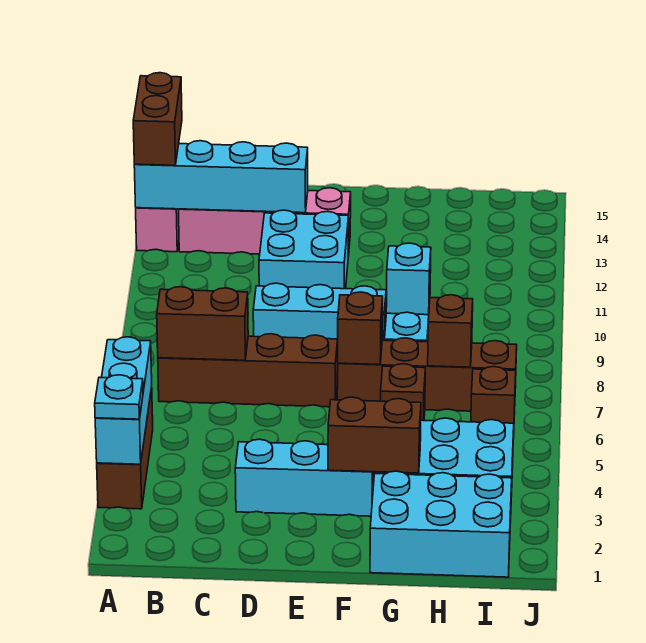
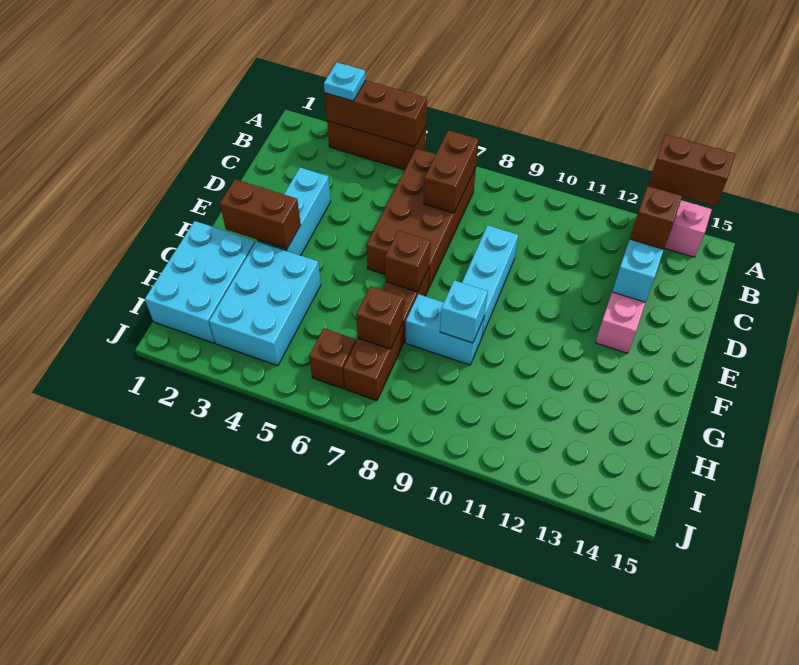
cyan 1x3 brick [95,337,152,464] -> brown 1x3 brick [325,80,427,147]
brown 1x4 brick [158,334,338,407] -> brown 2x4 brick [366,149,476,289]
cyan 2x2 brick [259,210,349,289] -> none
brown 1x2 brick [328,397,421,473] -> brown 1x2 brick turned to [220,179,301,249]
brown 1x1 brick [381,364,425,421] -> brown 1x1 brick moved to [630,186,682,249]

